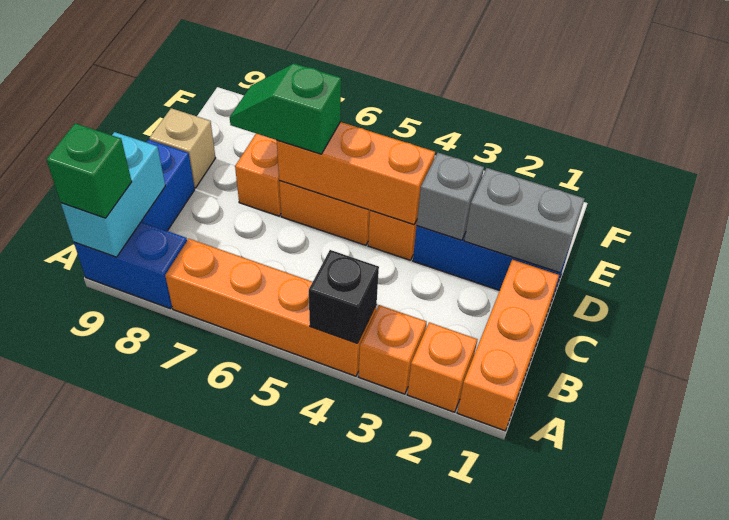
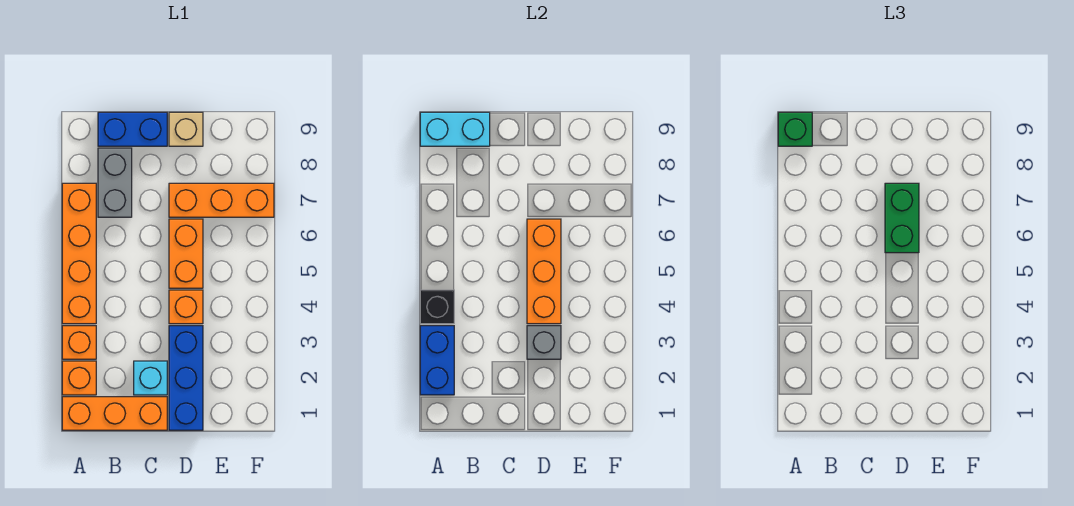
blue 1x2 brick [74,222,187,309] -> blue 1x2 brick moved to [420,326,454,395]
none -> cyan 1x1 brick [134,361,167,395]
grey 1x2 brick [464,168,585,273] -> grey 1x2 brick moved to [98,148,132,217]
green 1x2 slope [230,64,341,154] -> green 1x2 brick [885,183,919,253]

